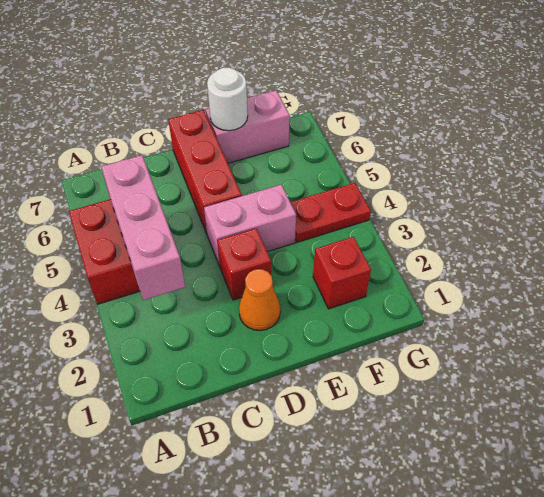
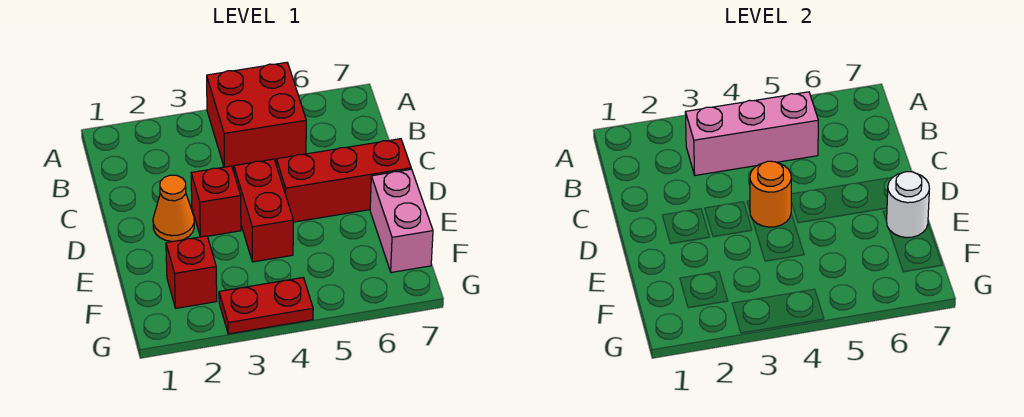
pink 1x2 brick [204,185,296,266] -> red 1x2 brick [234,159,293,262]
none -> orange 1x1 round brick [750,161,791,227]
red 1x2 plate [290,183,371,242] -> red 1x2 plate turned to [219,278,313,334]

